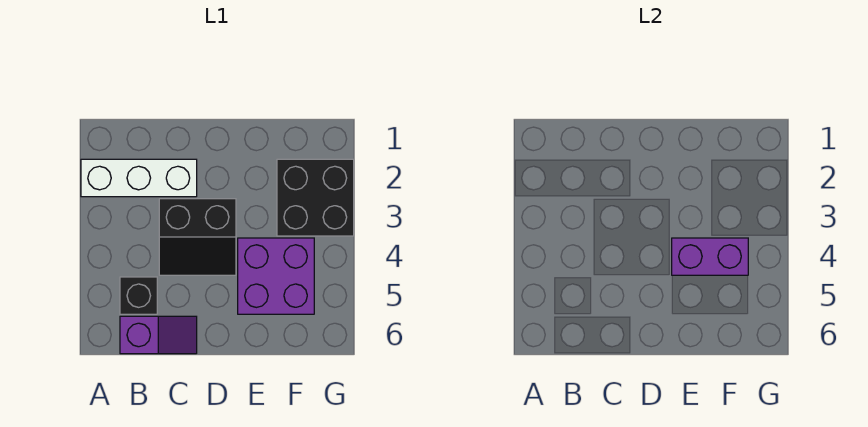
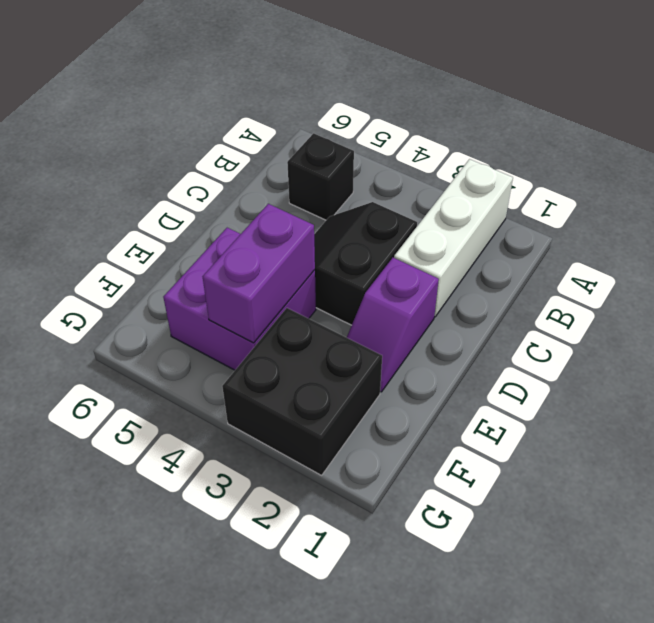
purple 1x2 slope [120,316,197,354] -> purple 1x2 slope moved to [347,258,439,392]

